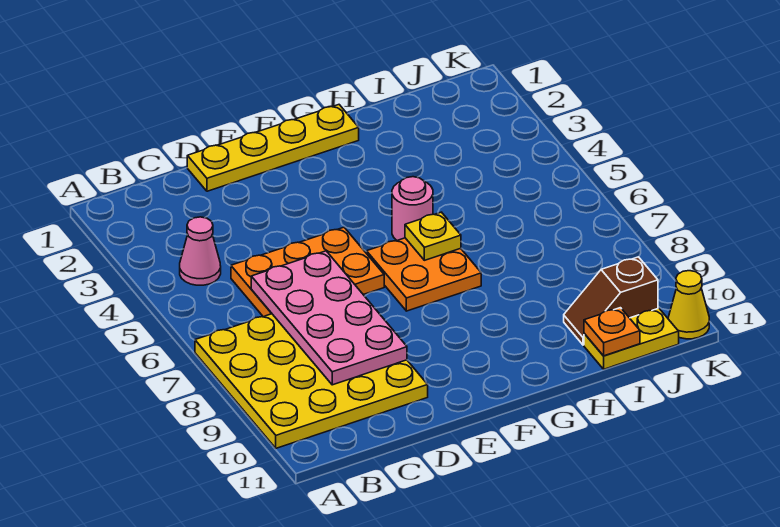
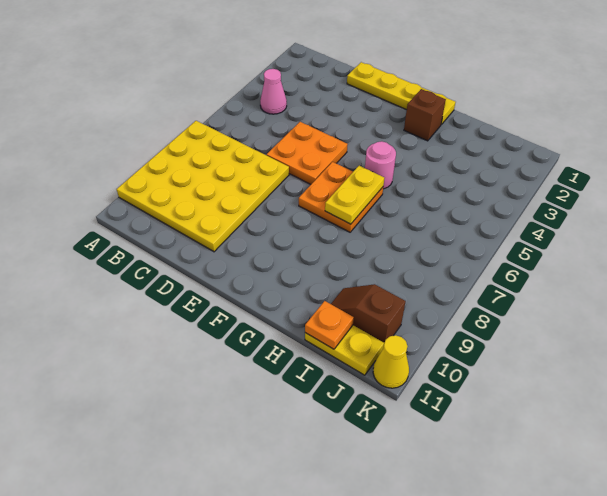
orange 2x3 plate [231,227,384,317] -> orange 2x2 plate [267,122,348,184]
pink 2x4 plate [251,251,407,385] -> none
none -> brown 1x1 brick [404,89,446,141]
yellow 1x1 plate [405,212,461,260] -> yellow 1x2 plate [325,166,384,224]

